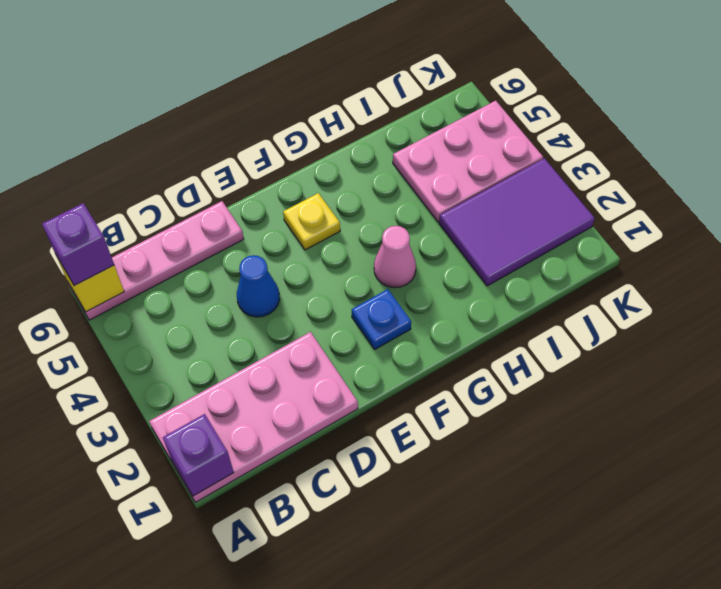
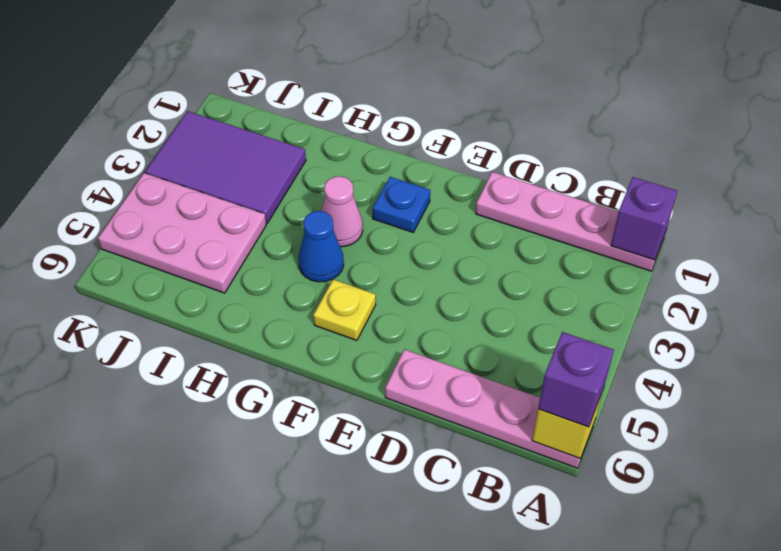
pink 2x4 plate [149,332,358,502] -> pink 1x4 plate [476,172,666,271]
blue 1x1 cone [237,255,280,317] -> blue 1x1 cone moved to [298,211,344,282]

